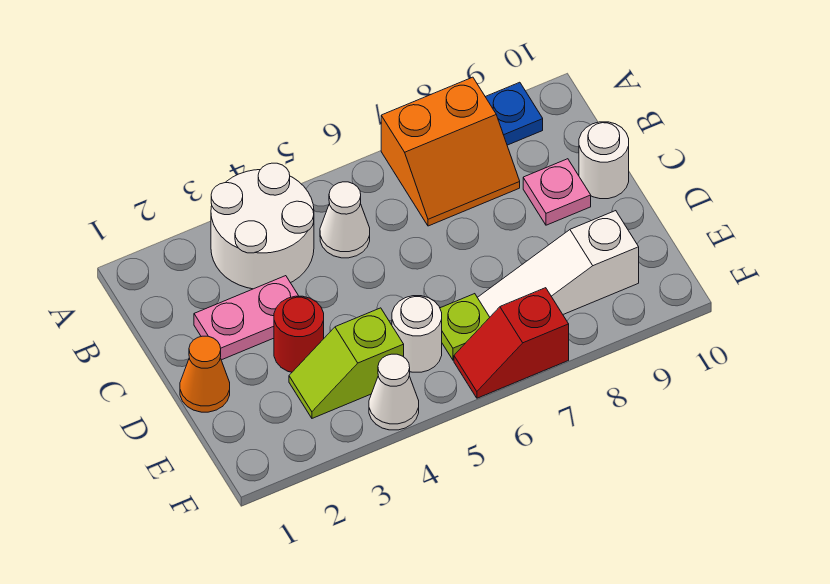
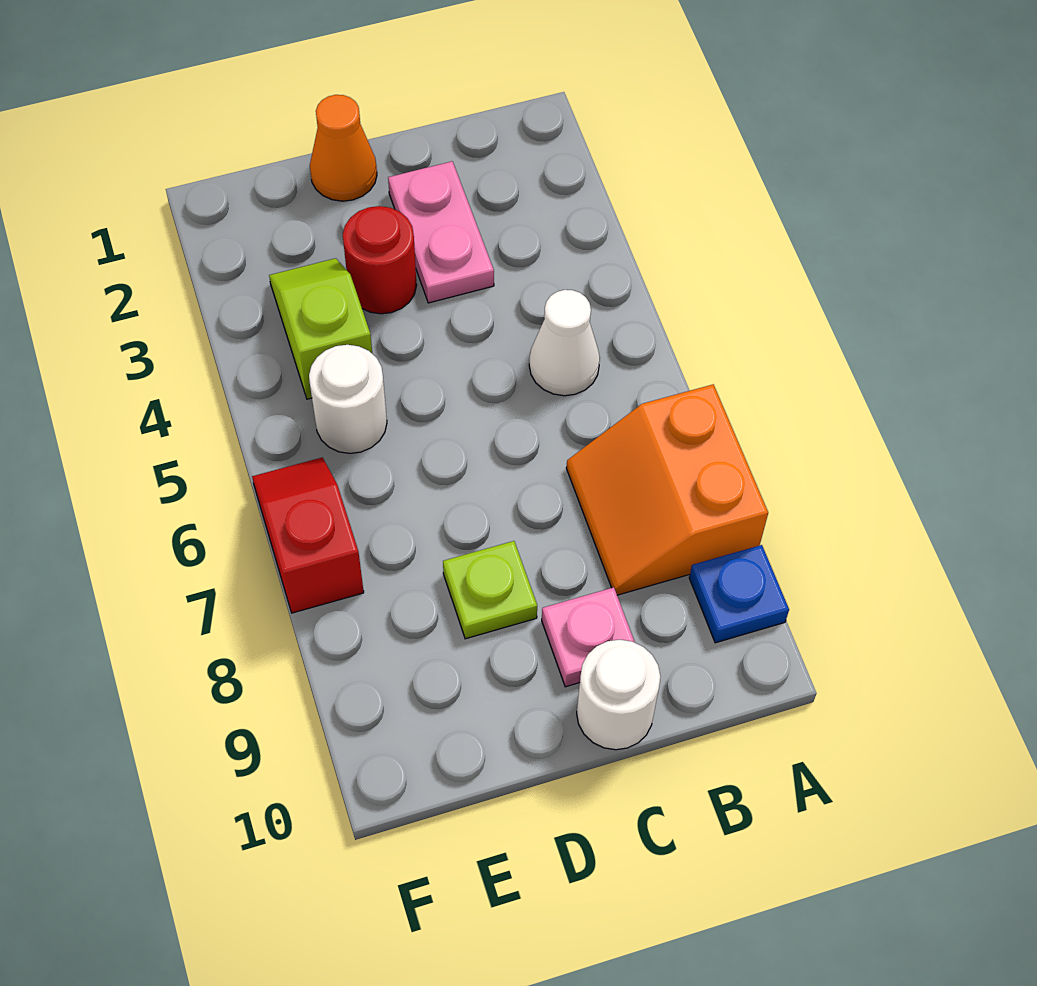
white 2x2 round brick [211,163,314,289] -> none
lime 1x1 plate [440,294,490,360] -> lime 1x1 plate moved to [443,541,537,639]
white 1x3 slope [477,211,639,317] -> none
white 1x1 cone [369,354,419,430] -> none

